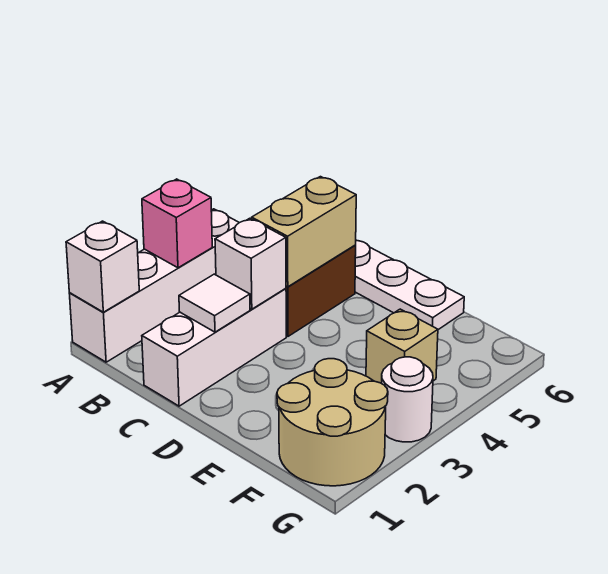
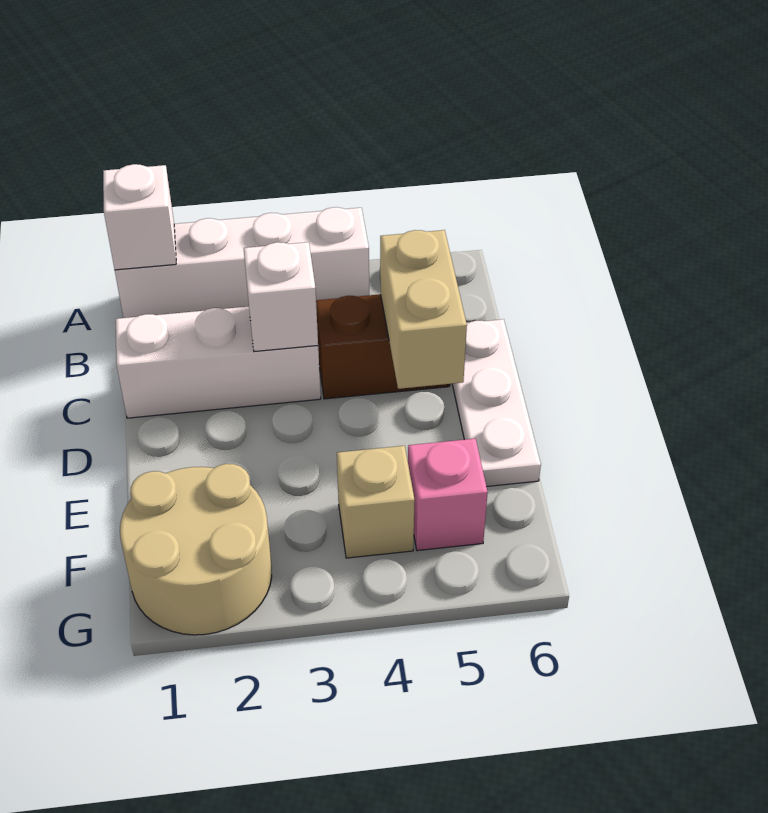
pink 1x1 brick [142,179,212,268] -> pink 1x1 brick moved to [408,439,488,551]
white 1x1 tile [179,274,250,332] -> none
tan 1x2 brick [252,177,356,287] -> tan 1x2 brick turned to [380,230,467,389]
white 1x1 round brick [381,357,433,442] -> none

